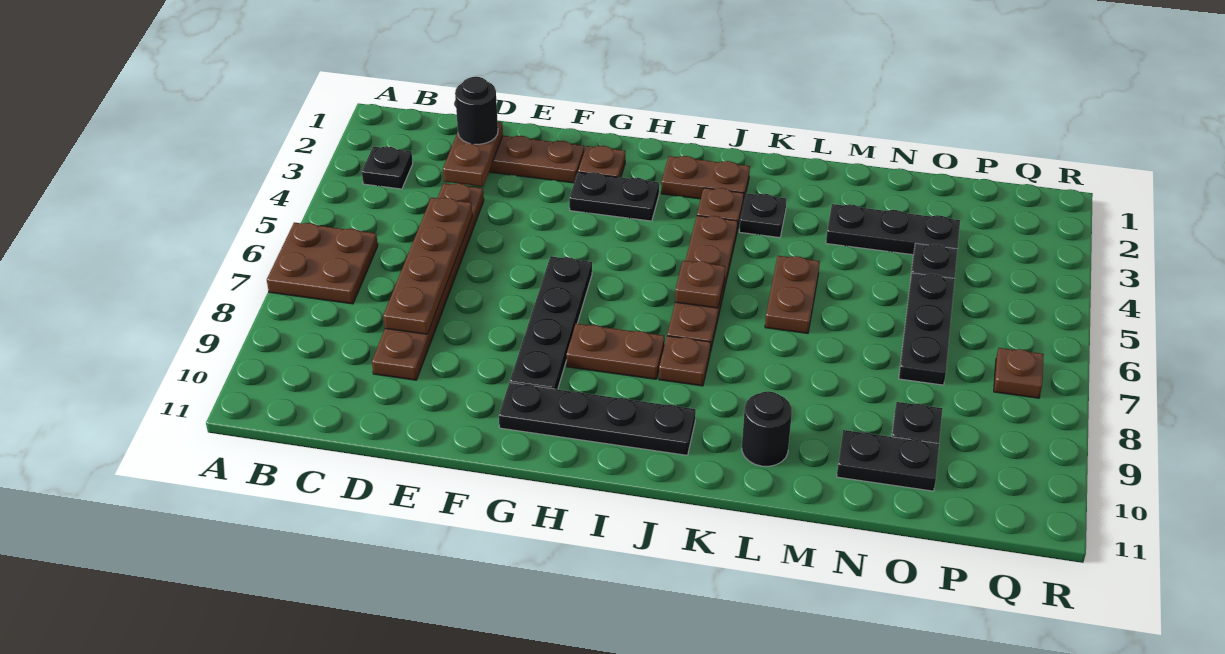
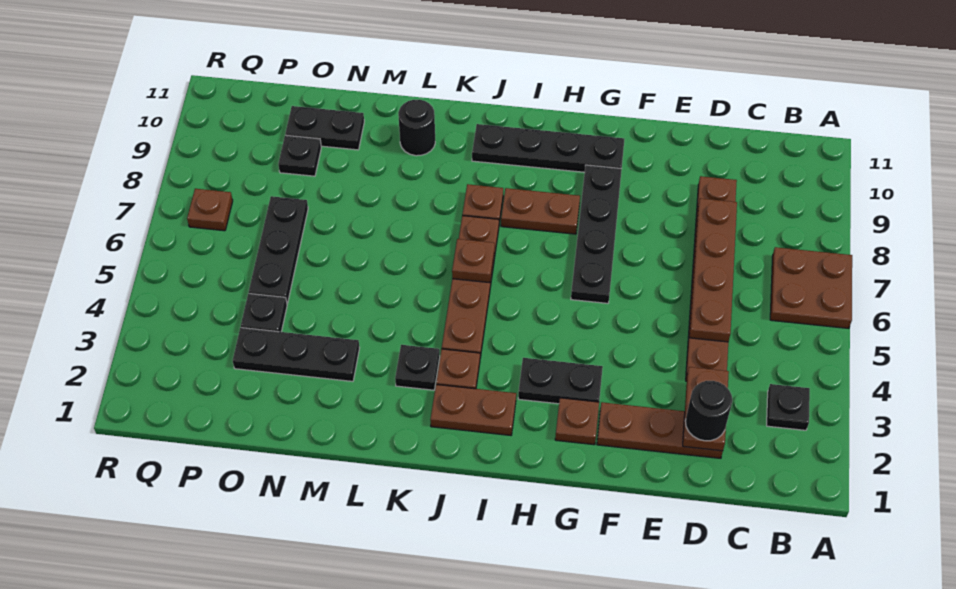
brown 1x2 plate [765,256,820,333] -> none

